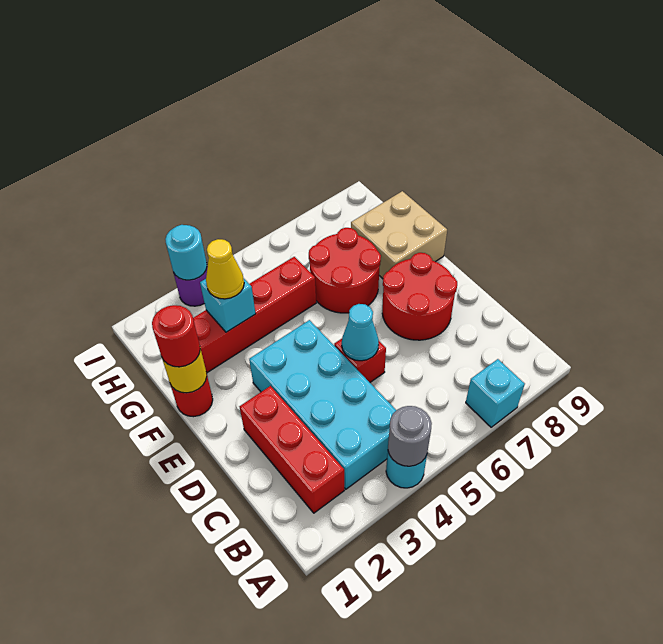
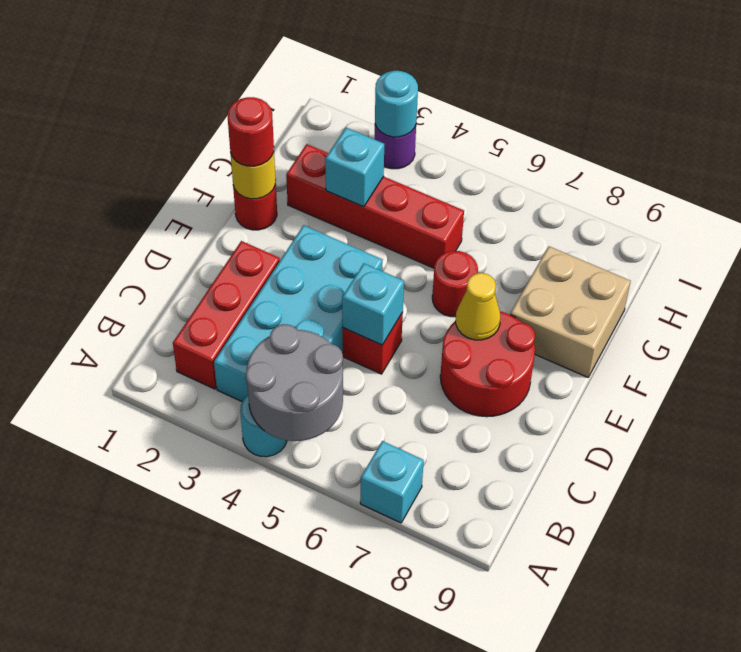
grey 1x1 round brick [388,406,432,466] -> grey 2x2 round brick [246,324,343,441]
cyan 1x1 cone [342,304,379,361] -> cyan 1x1 brick [342,263,404,345]
red 2x2 round brick [309,228,381,313] -> red 1x1 round brick [432,251,478,317]
yellow 1x1 cone [206,239,244,299] -> yellow 1x1 cone moved to [456,273,500,340]

